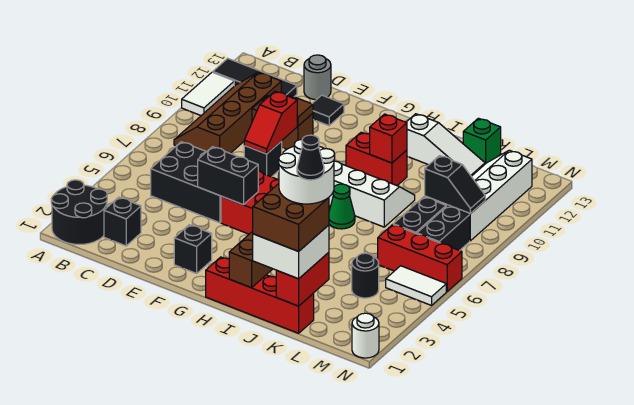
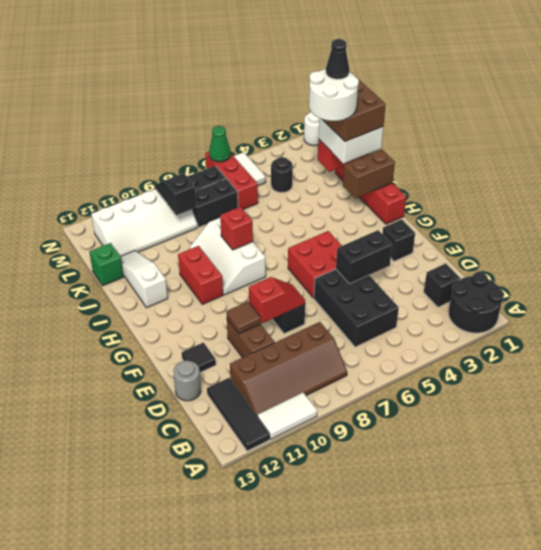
black 1x2 brick [198,147,258,205] -> black 1x2 brick turned to [336,230,392,284]
green 1x1 cone [329,184,355,229] -> green 1x1 cone moved to [209,126,231,162]
red 1x1 brick [370,114,407,163] -> red 1x1 brick moved to [220,207,253,250]

